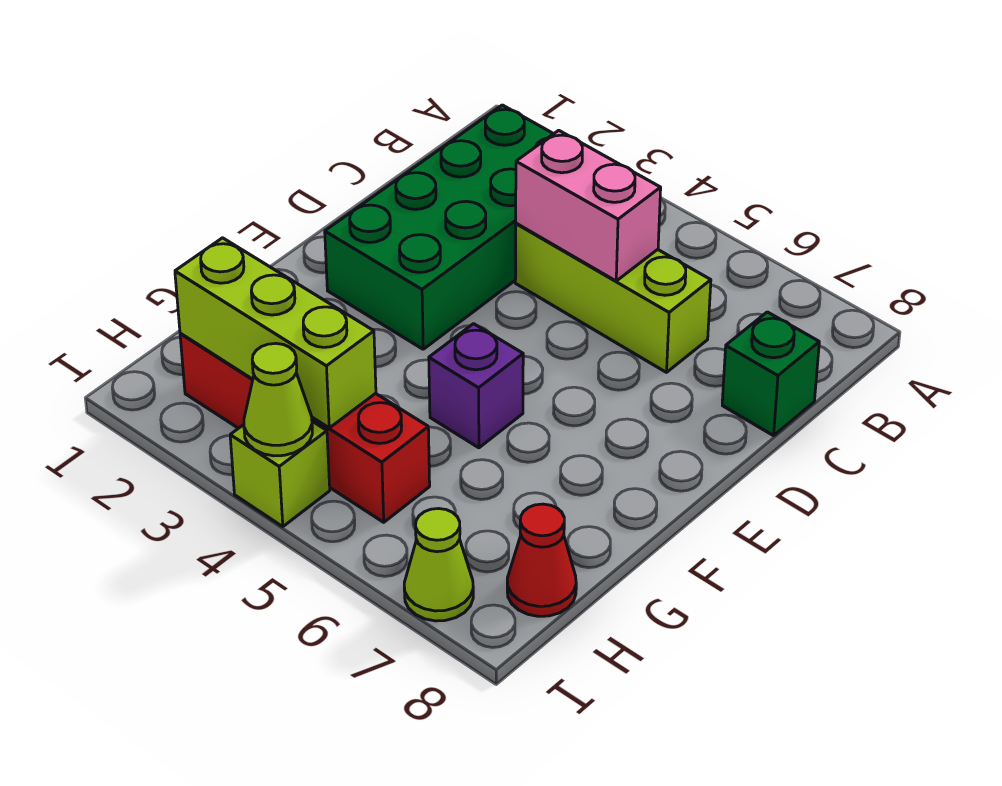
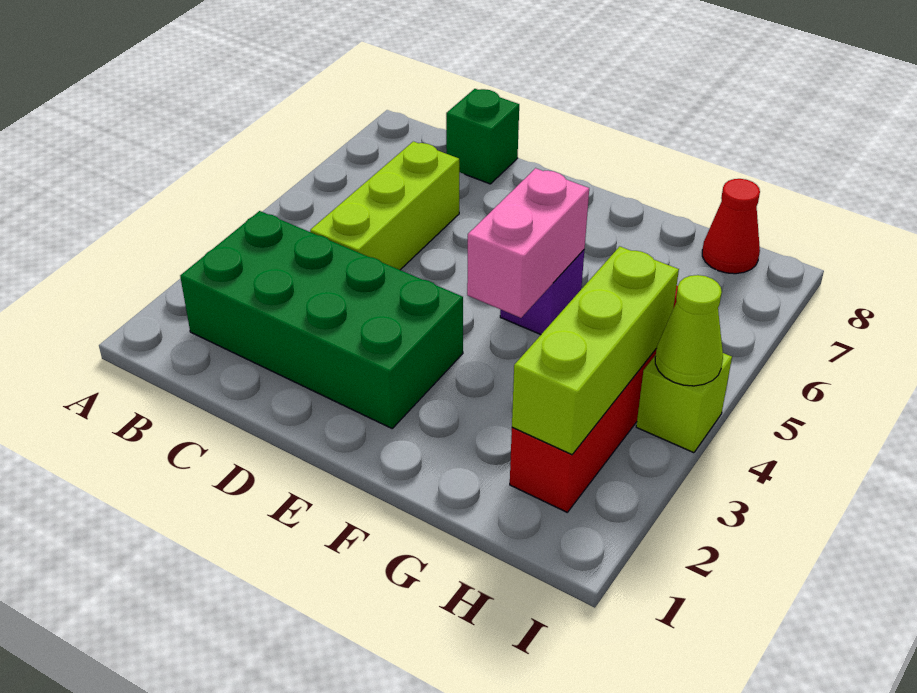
pink 1x2 brick [516,130,661,281] -> pink 1x2 brick moved to [467,168,589,318]
lime 1x1 cone [404,509,473,621] -> none

